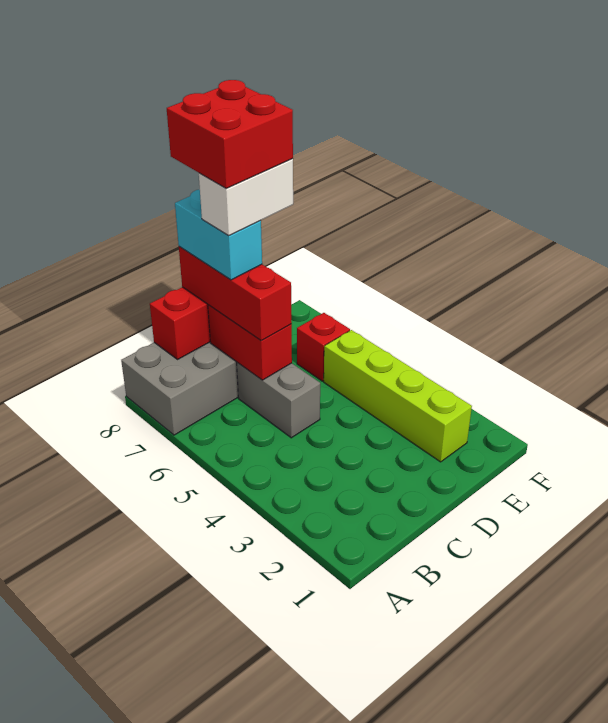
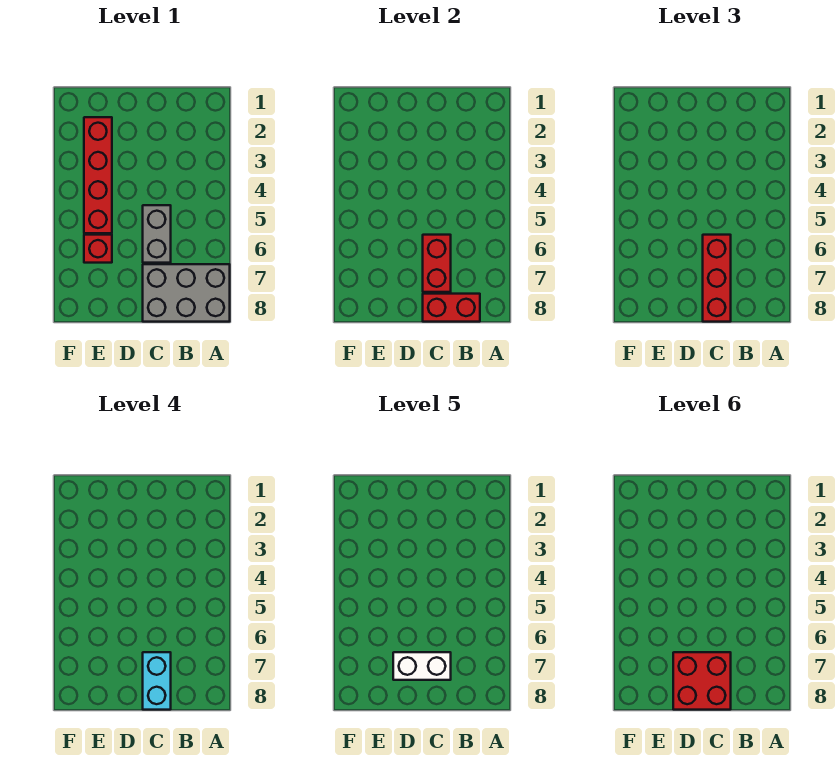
lime 1x4 brick [324,330,472,462] -> red 1x4 brick [84,117,112,233]

